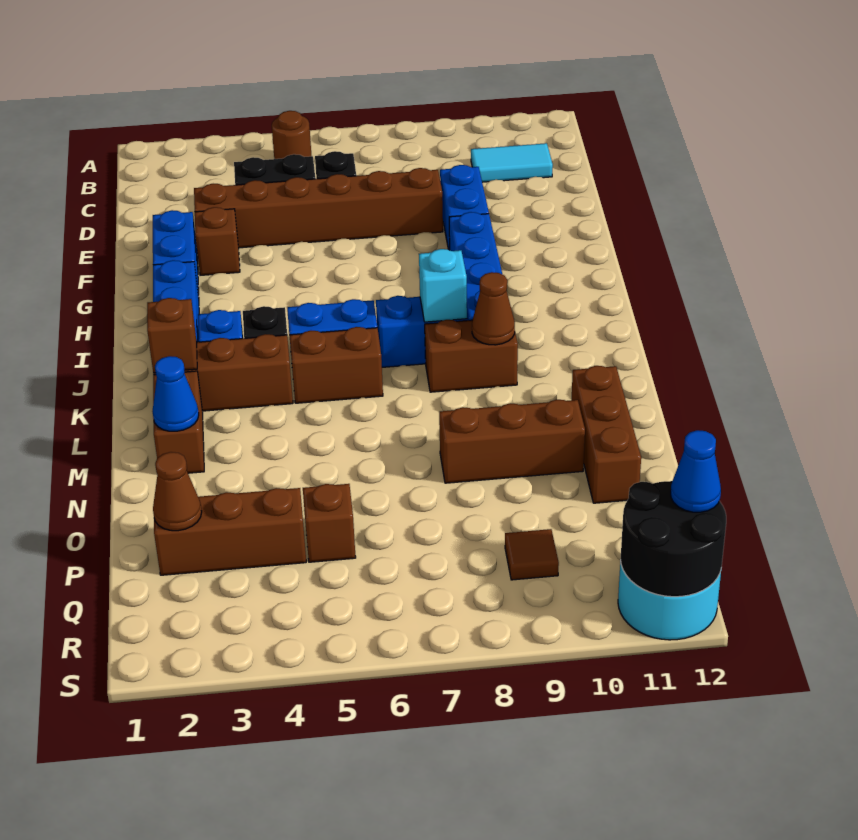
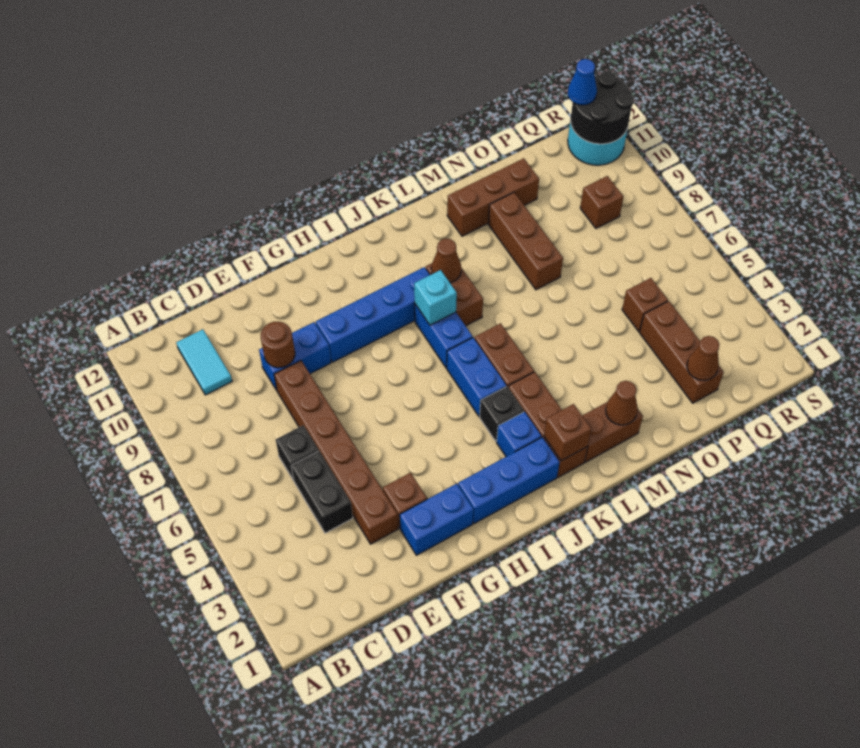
brown 1x1 round brick [272,111,311,159] -> brown 1x1 round brick moved to [261,322,295,368]
blue 1x1 cone [152,356,199,431] -> brown 1x1 cone [606,381,638,425]
brown 1x1 tile [505,529,559,580] -> brown 1x1 brick [580,176,623,228]

